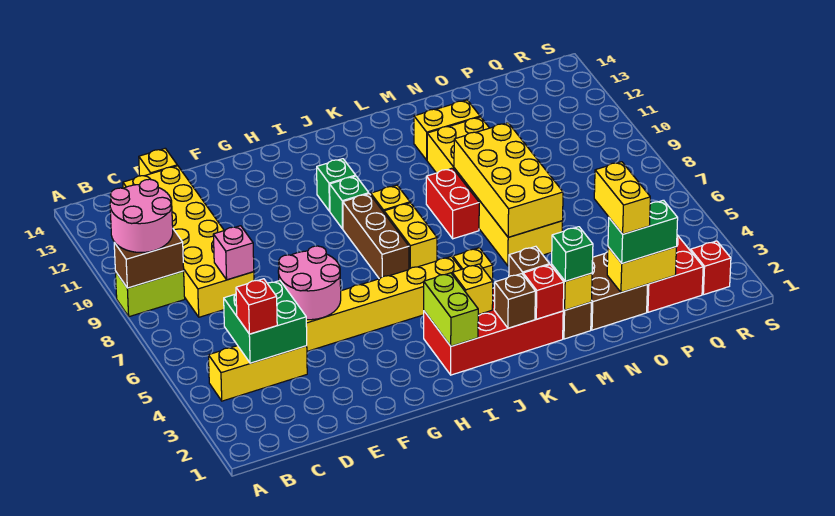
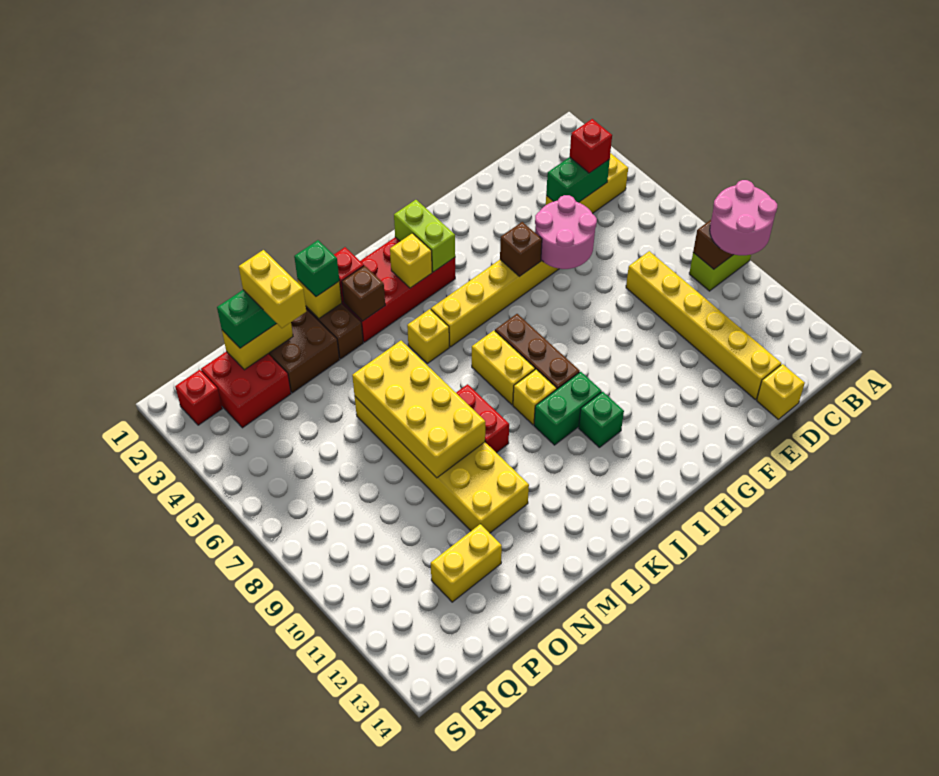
green 2x2 brick [224,281,307,363] -> green 1x2 brick [546,157,610,202]
yellow 2x6 brick [123,166,254,317] -> yellow 1x6 brick [626,251,781,400]
pink 1x1 brick [213,226,254,280] -> none
green 1x1 brick [330,176,369,229] -> green 1x2 brick [534,372,602,445]
brown 1x1 brick [494,274,535,328] -> brown 1x1 brick moved to [500,222,542,277]
yellow 1x2 brick [414,100,480,160] -> yellow 1x2 brick moved to [431,524,502,602]

